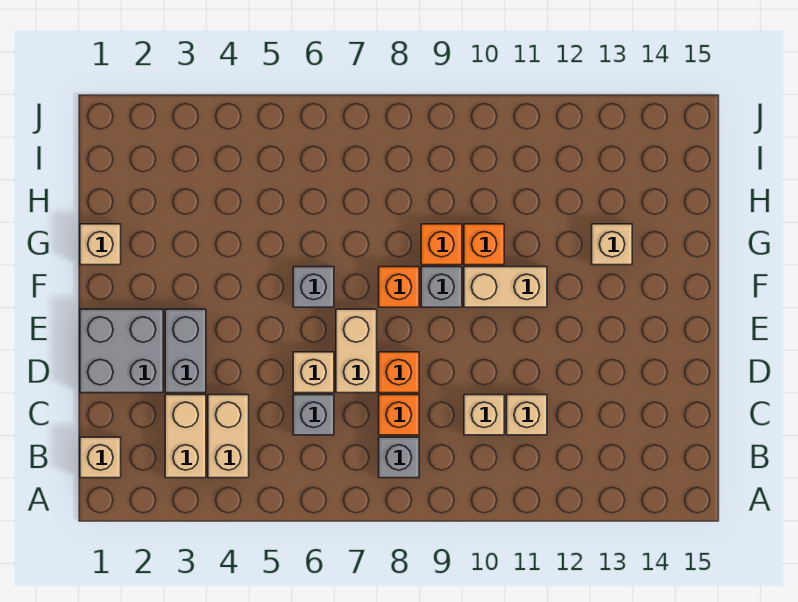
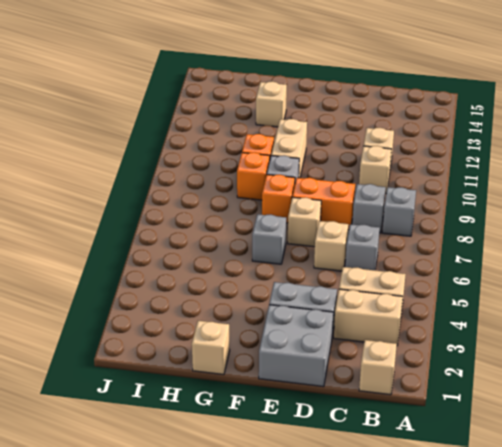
orange 1x1 brick [379,395,419,435] -> grey 1x1 brick [352,184,386,233]
tan 1x2 brick [336,309,377,393] -> tan 1x1 brick [288,197,321,247]
orange 1x1 brick [379,352,419,393] -> orange 1x2 brick [292,178,355,230]

